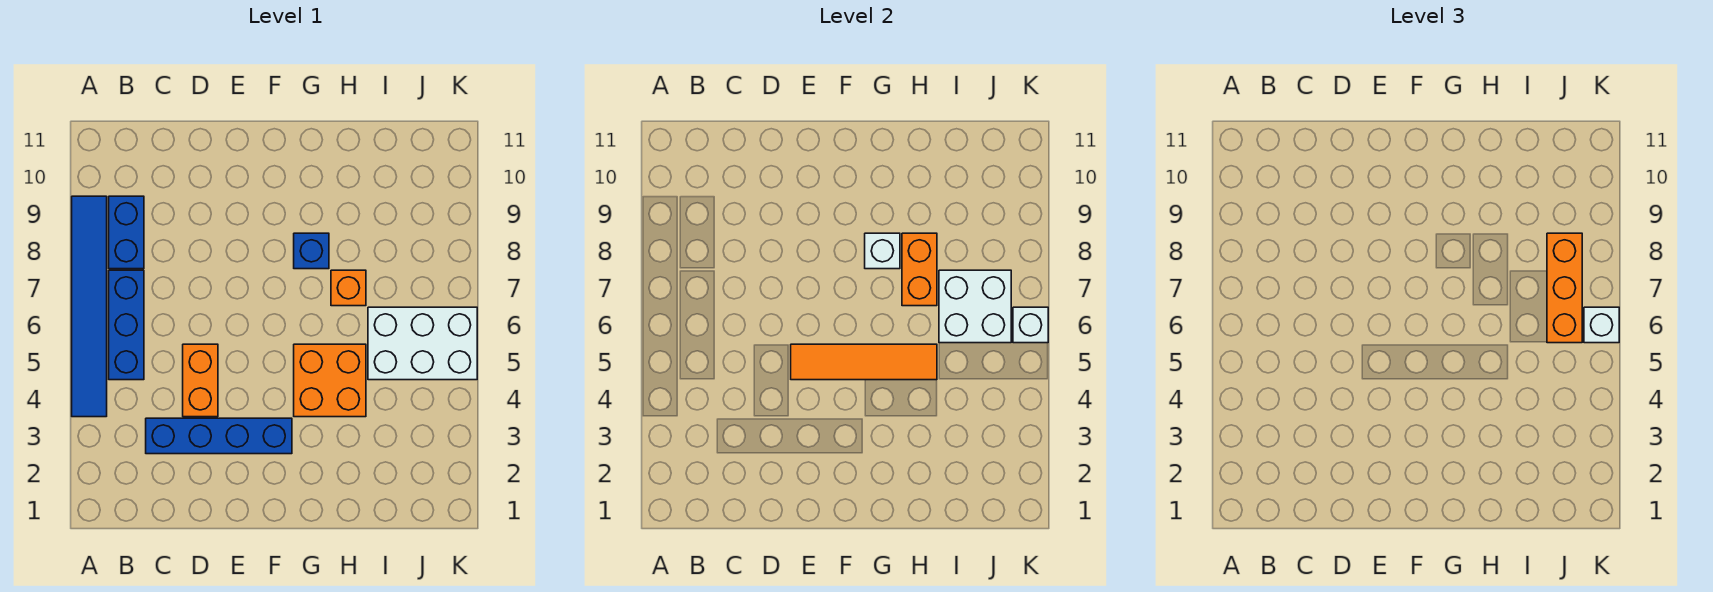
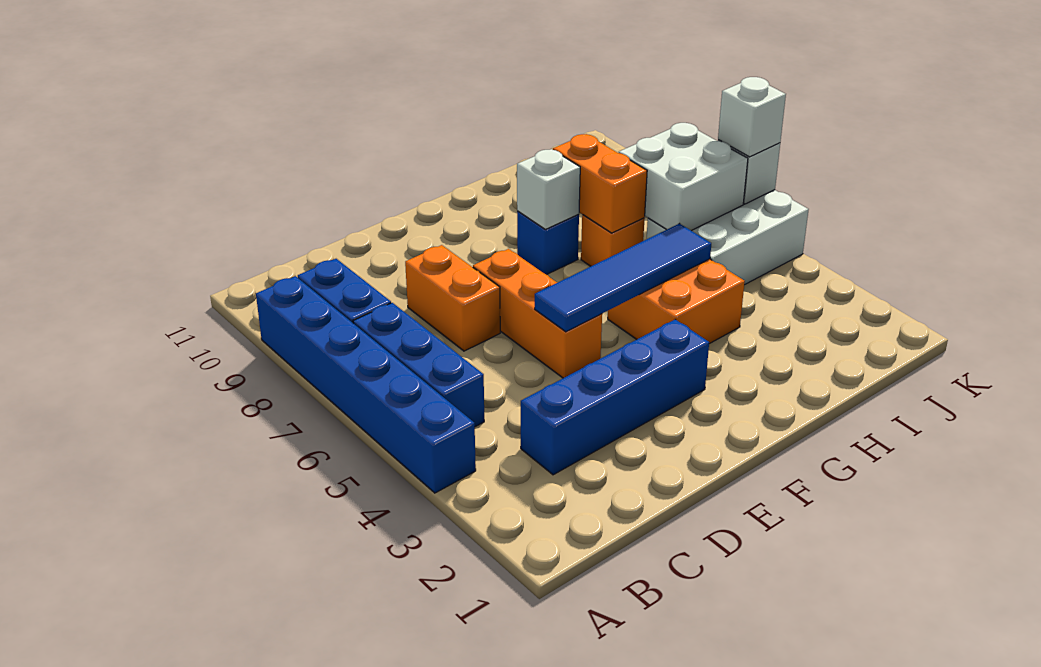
blue 1x6 tile [72,196,107,417] -> blue 1x6 brick [256,276,476,493]
orange 1x2 brick [183,344,218,417] -> orange 1x2 brick moved to [405,245,500,351]
orange 1x4 tile [791,344,937,380] -> blue 1x4 tile [535,223,711,332]
orange 1x3 brick [1547,233,1582,343] -> orange 1x3 brick moved to [473,249,602,378]

